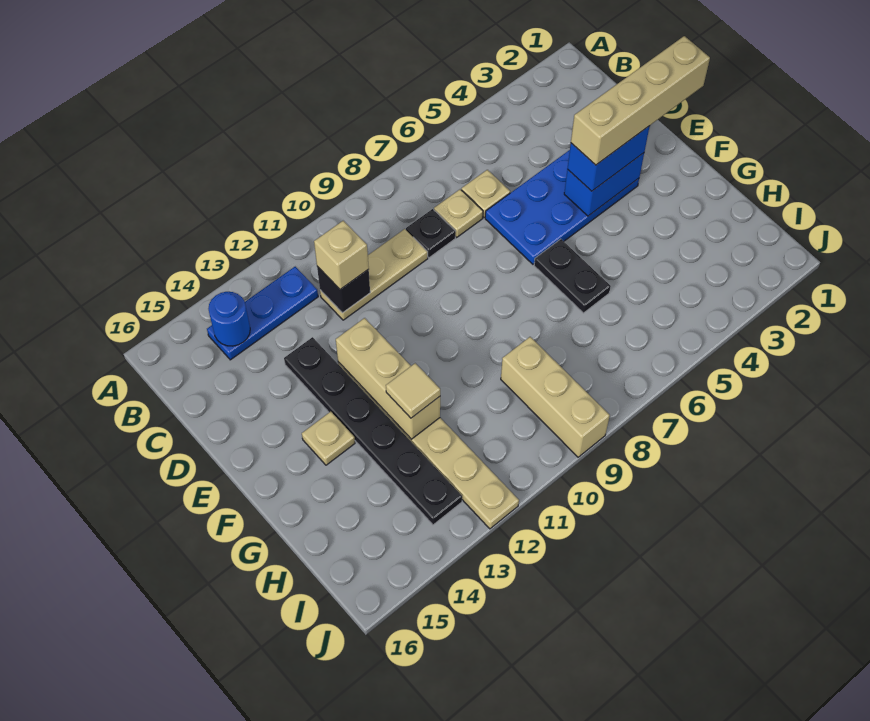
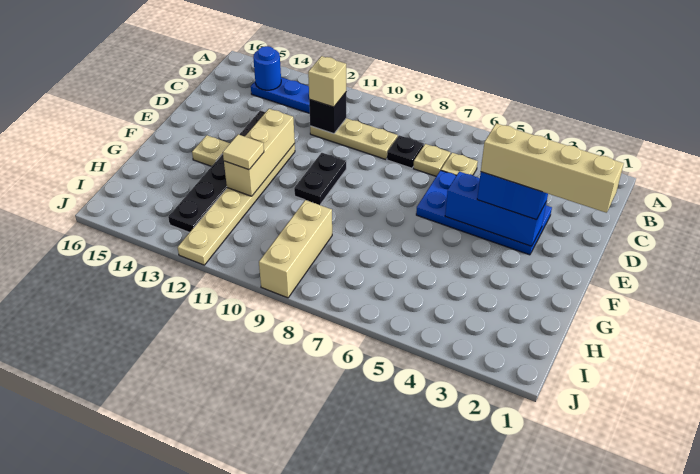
blue 1x2 brick [564,153,644,216] -> blue 1x3 brick [445,172,547,246]
black 1x2 plate [534,239,611,313] -> black 1x2 plate moved to [294,153,346,205]

